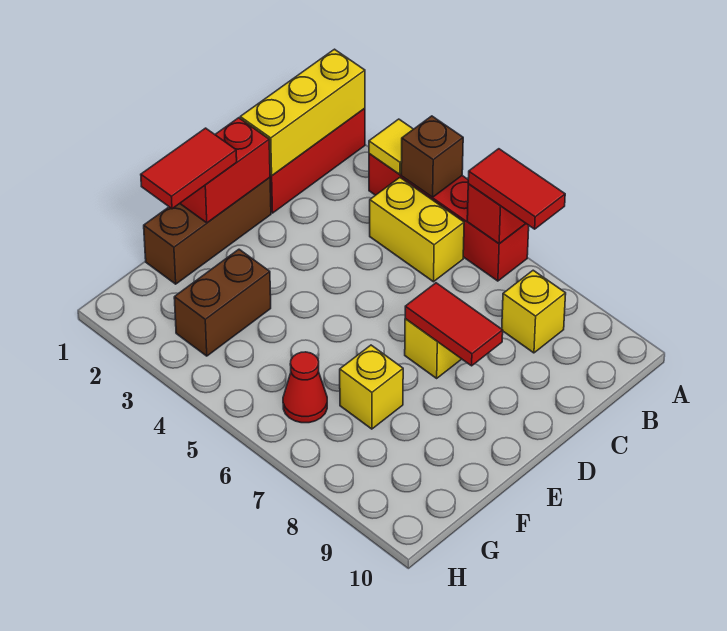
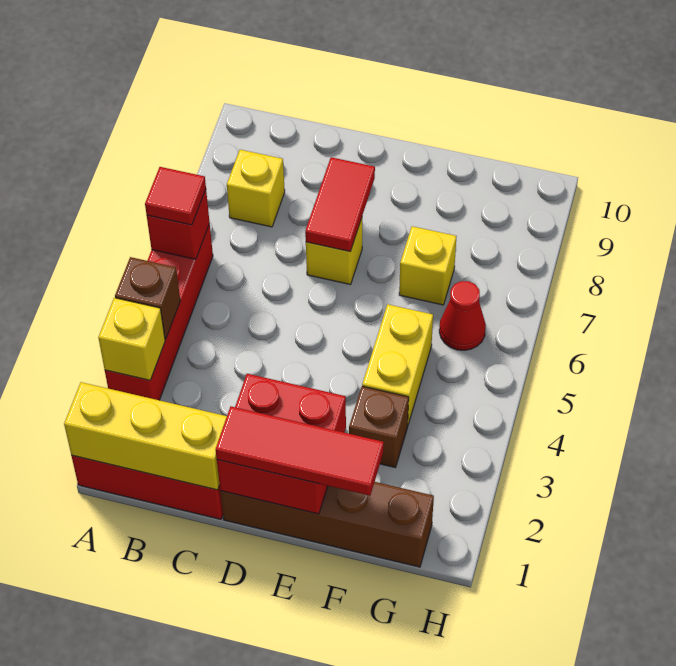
yellow 1x1 tile [369,119,413,174] -> yellow 1x1 brick [98,298,165,380]
red 1x2 tile [468,149,565,229] -> red 1x1 tile [145,167,206,225]
yellow 1x2 brick [370,178,464,282] -> yellow 1x2 brick moved to [362,304,433,424]
brown 1x3 brick [144,177,271,284] -> brown 1x4 brick [220,482,434,567]
red 1x2 brick [180,118,270,223] -> red 2x2 brick [217,374,346,514]
red 1x2 tile [141,128,237,209] -> red 1x3 tile [216,406,384,496]
brown 1x2 brick [174,249,271,356] -> brown 1x1 brick [349,386,409,468]

